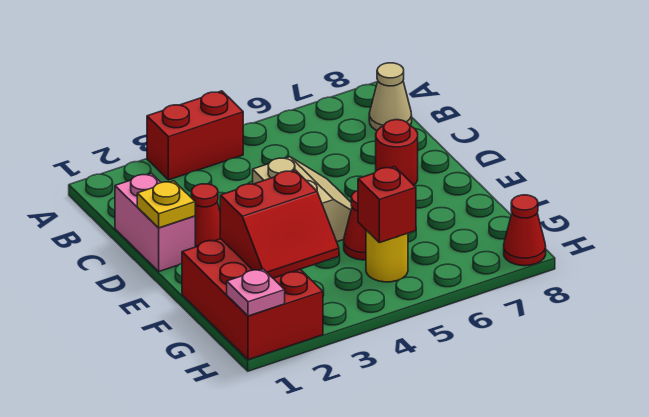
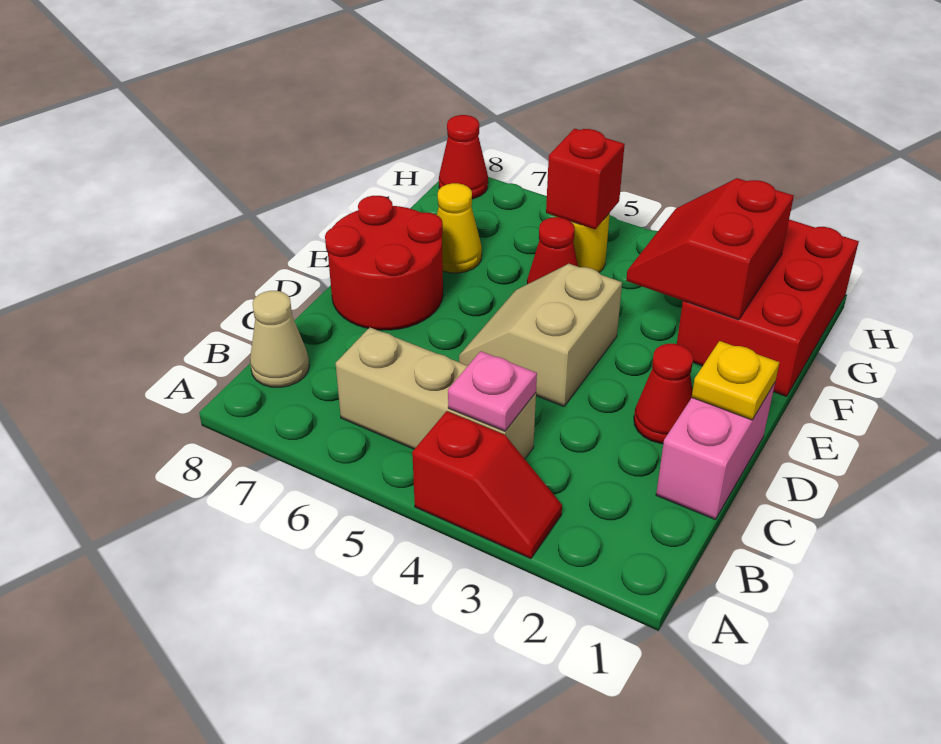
red 1x2 brick [147,91,243,180] -> red 1x2 slope [412,411,562,559]
none -> tan 1x3 brick [336,328,536,459]
red 1x1 round brick [376,120,418,185] -> red 2x2 round brick [325,196,443,330]
red 2x2 slope [220,170,339,278] -> red 2x2 slope turned to [626,178,794,320]
none -> yellow 1x1 cone [437,183,482,273]
pink 1x1 plate [227,269,285,316] -> pink 1x1 plate moved to [448,351,537,431]

